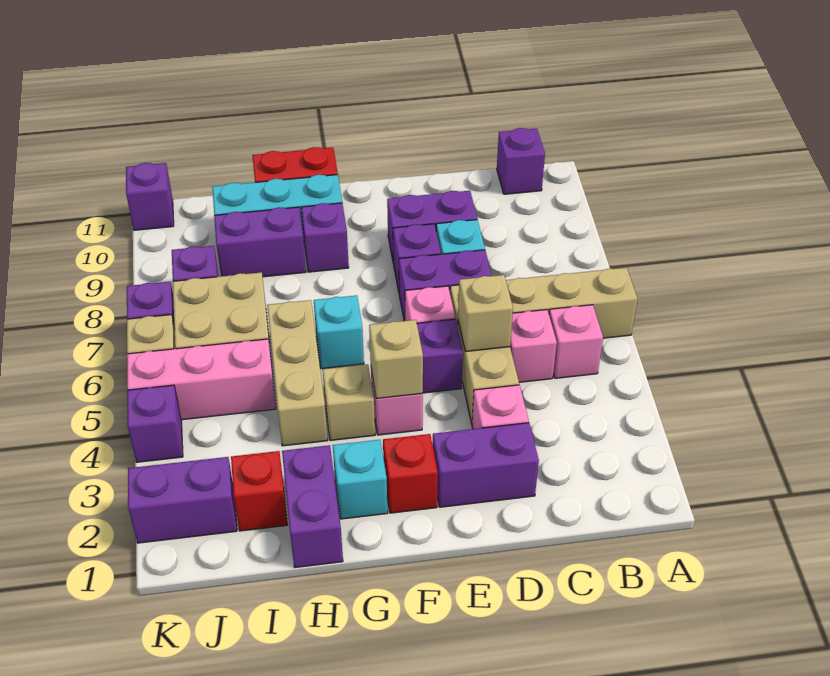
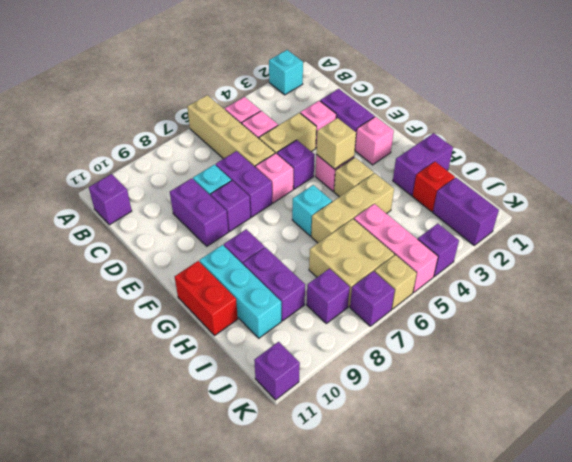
tan 1x1 brick [458,275,513,352] -> none
red 1x1 brick [383,434,438,513] -> pink 1x1 brick [355,116,394,165]
cyan 1x1 brick [333,440,388,519] -> cyan 1x1 brick moved to [269,50,303,95]

